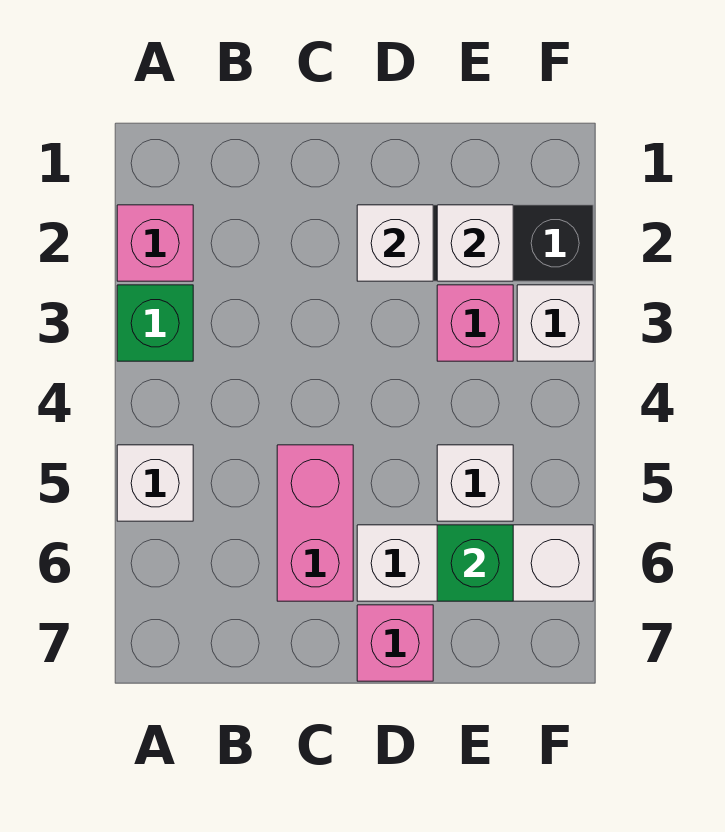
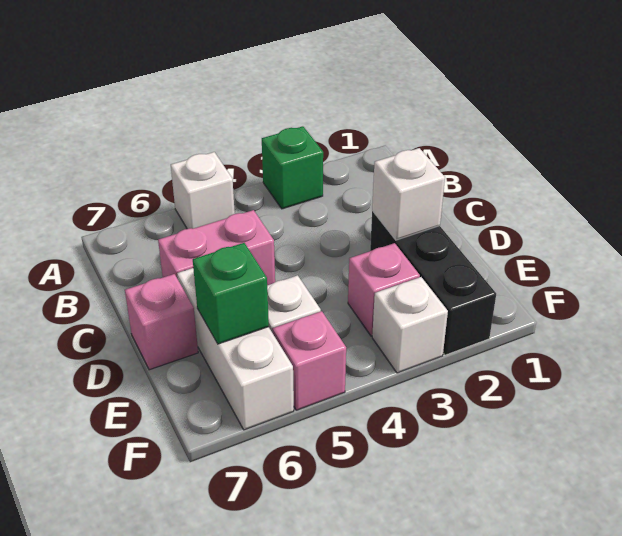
pink 1x1 brick [117,205,193,281] -> pink 1x1 brick moved to [272,311,346,410]
white 1x1 brick [437,205,513,281] -> none

